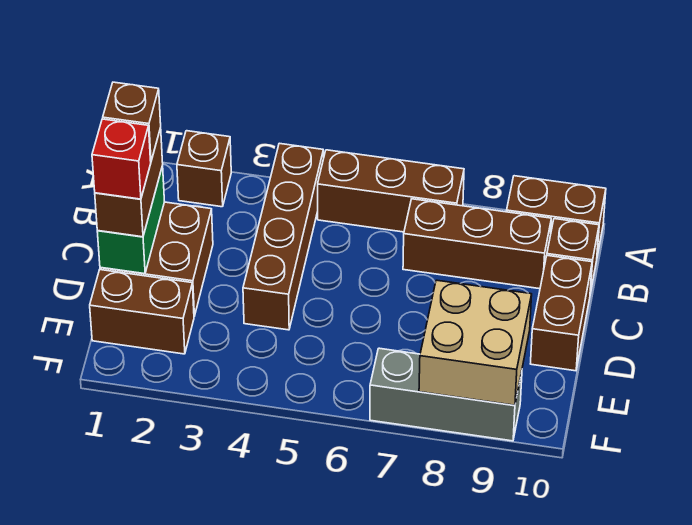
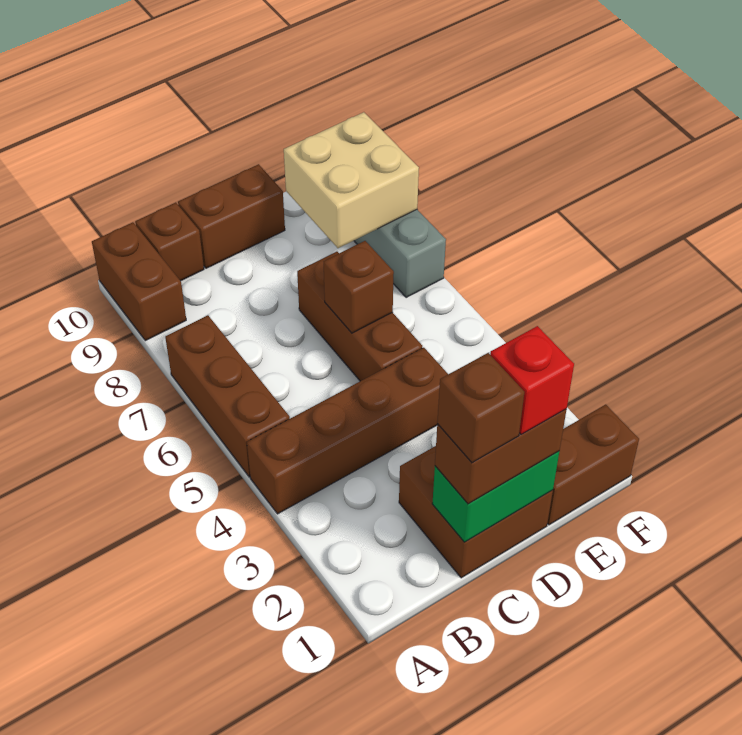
brown 1x1 brick [177,131,231,207] -> brown 1x1 brick moved to [324,241,394,333]
brown 1x3 brick [403,199,551,289] -> brown 1x3 brick moved to [297,252,422,381]
brown 1x2 brick [90,270,194,354] -> brown 1x2 brick turned to [547,405,639,525]

